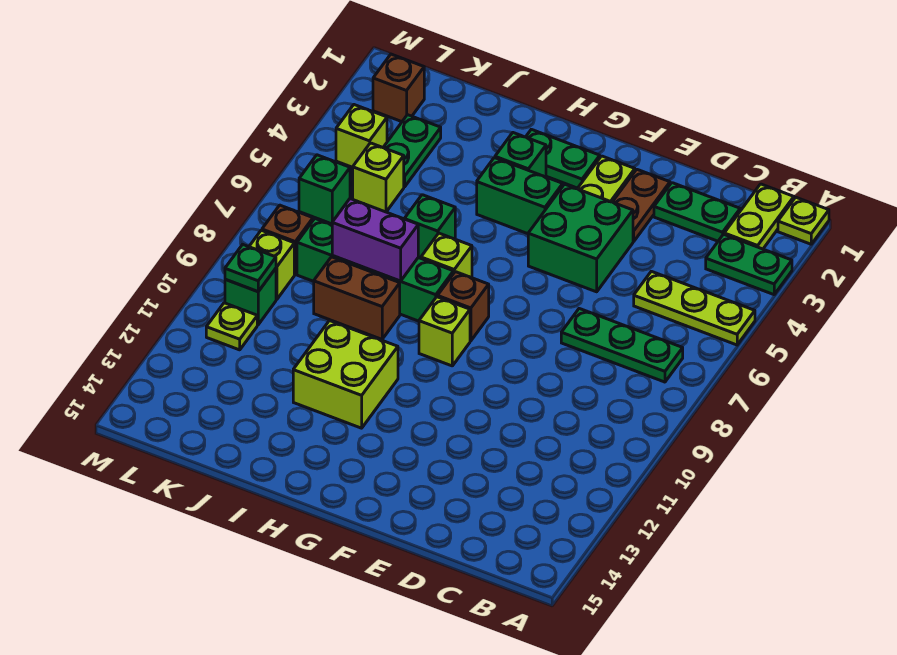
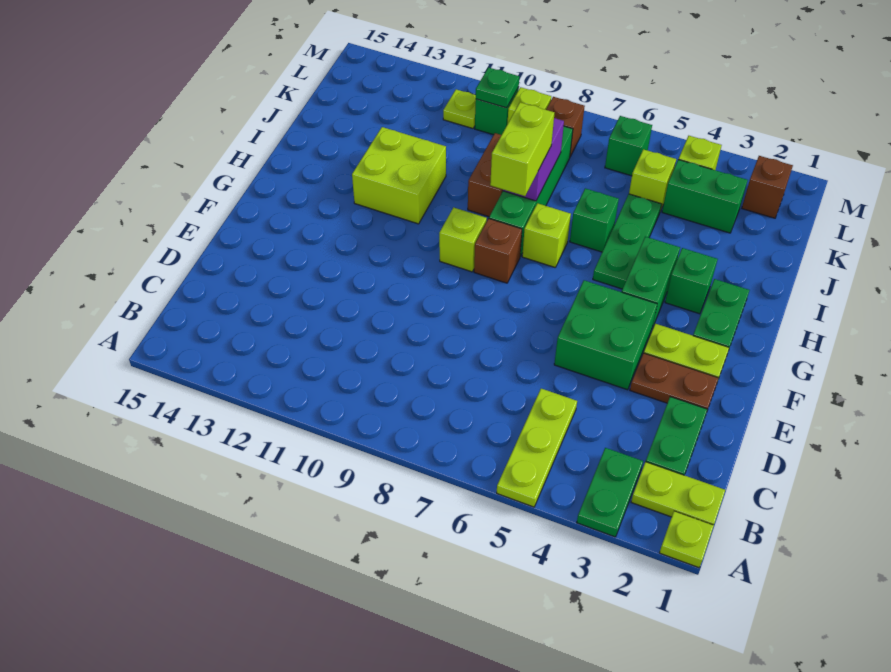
green 1x3 plate [561,309,683,382] -> green 1x3 plate moved to [593,194,662,289]
none -> lime 1x2 brick [490,102,554,196]
green 1x2 plate [383,115,441,187] -> green 1x2 brick [662,160,748,233]

